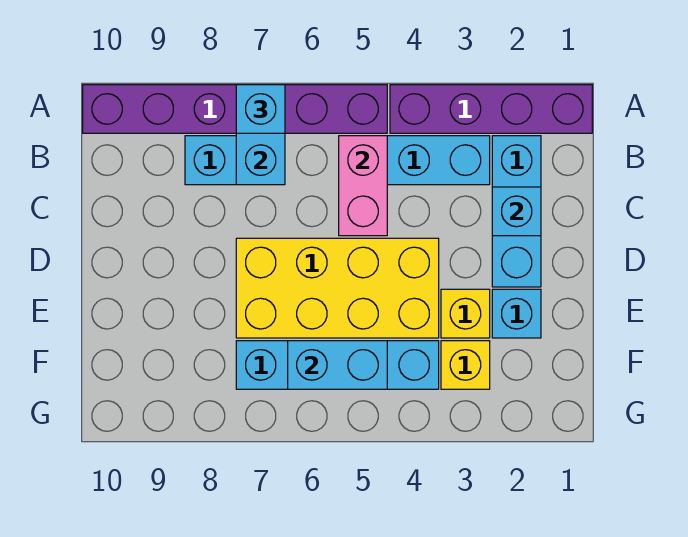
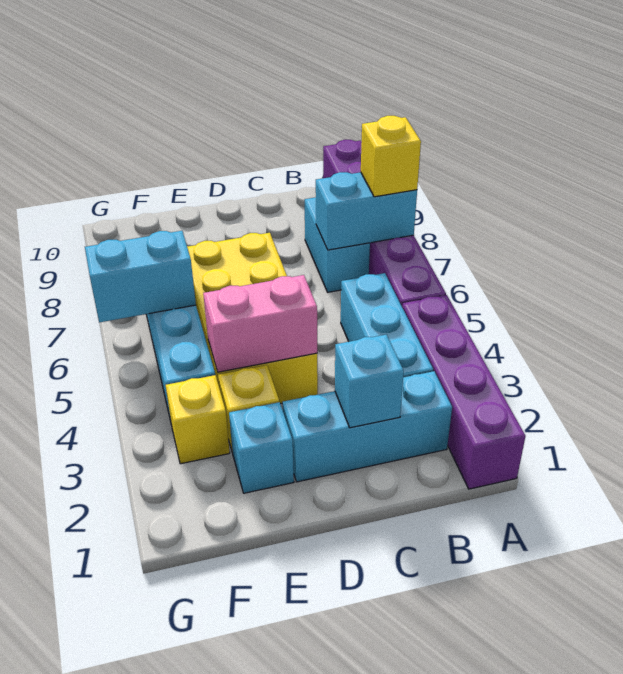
cyan 1x1 brick [236,85,285,133] -> yellow 1x1 brick [361,116,421,197]
pink 1x2 brick [339,136,387,236] -> pink 1x2 brick moved to [203,275,317,372]
cyan 1x2 brick [288,341,387,389] -> cyan 1x2 brick turned to [85,231,196,322]

